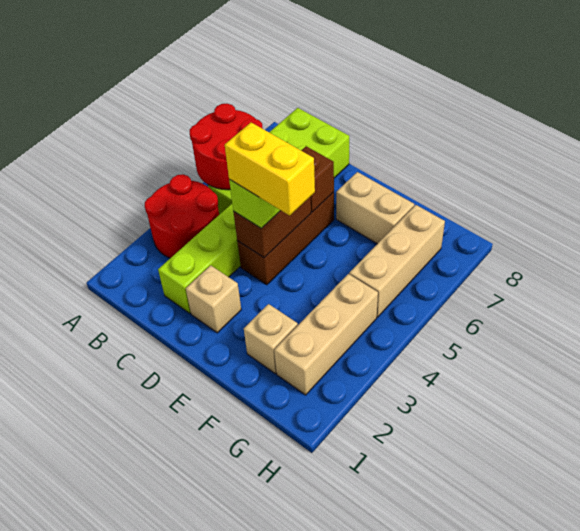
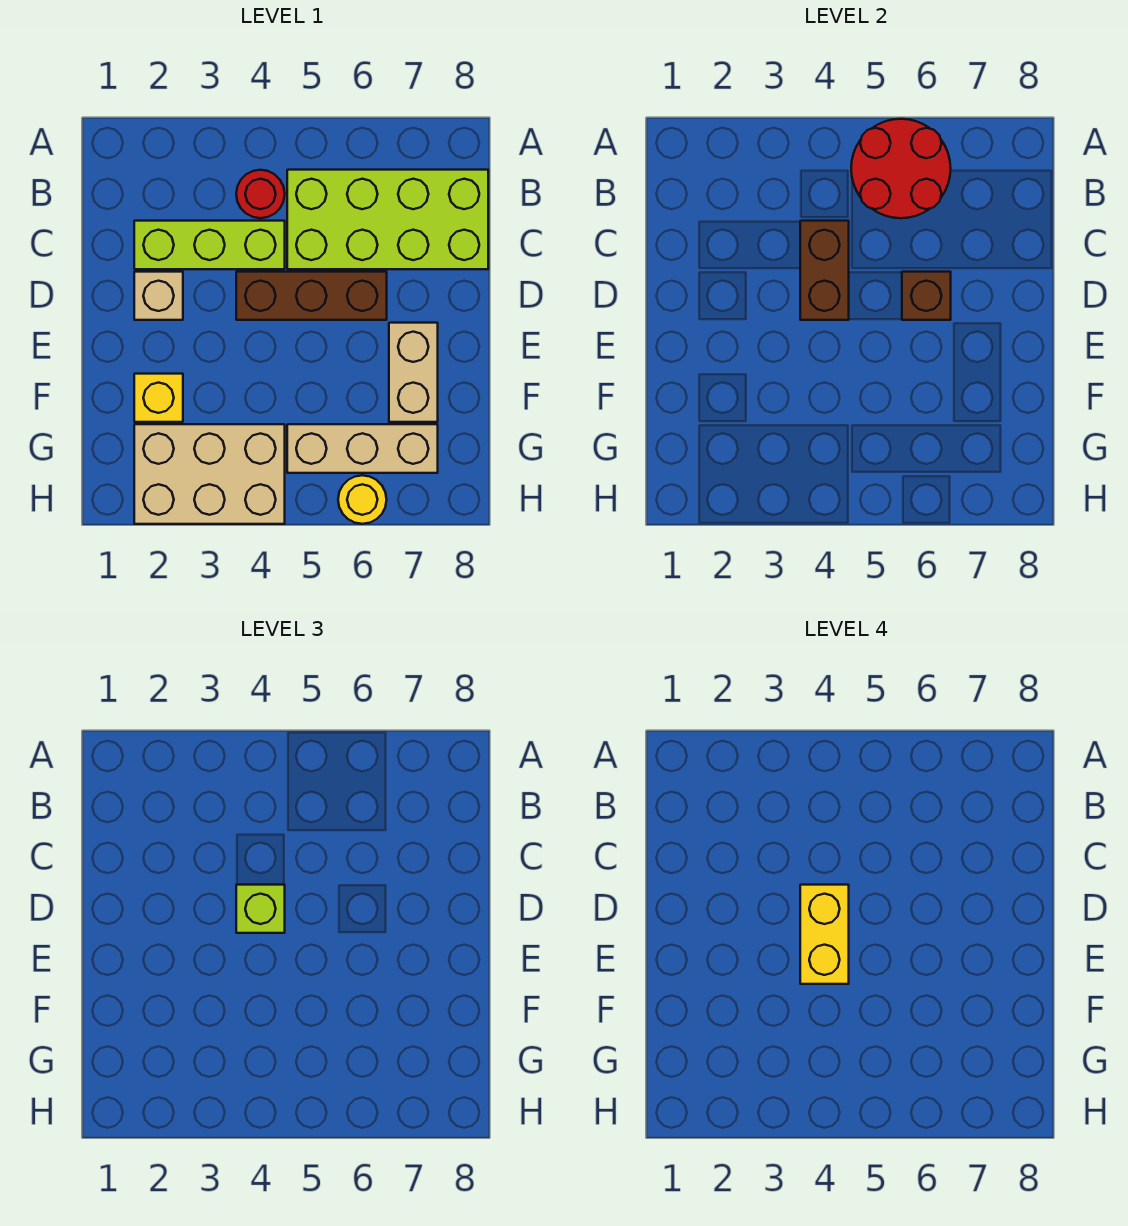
red 2x2 round brick [145,174,219,258] -> red 1x1 round brick [236,170,285,218]
brown 1x2 brick [233,196,311,258] -> brown 1x2 brick turned to [800,221,849,320]
tan 1x1 brick [244,304,298,373] -> yellow 1x1 brick [134,374,183,422]
tan 1x3 brick [274,274,378,395] -> tan 2x3 brick [134,424,285,524]
none -> yellow 1x1 round brick [338,475,387,524]

